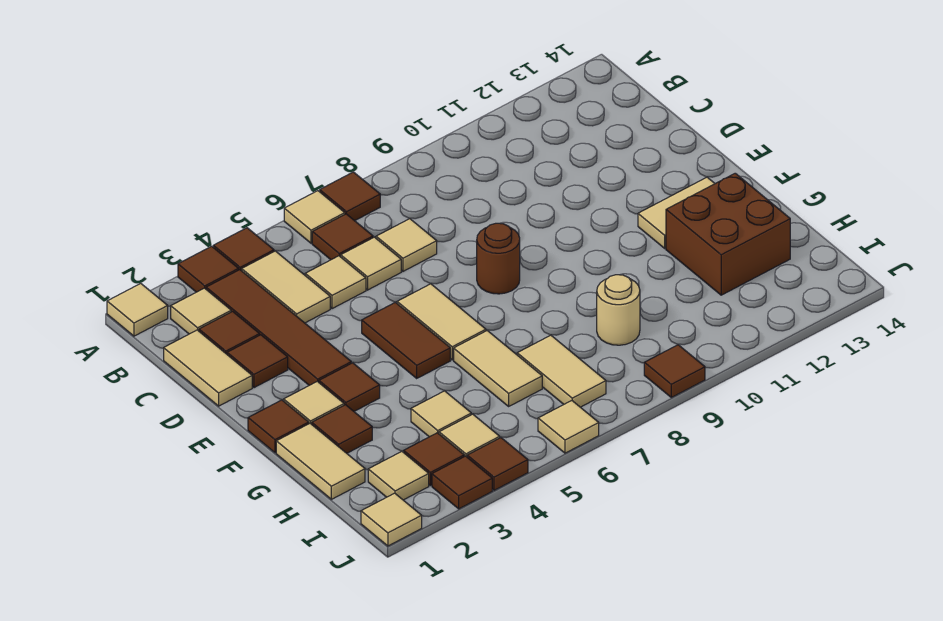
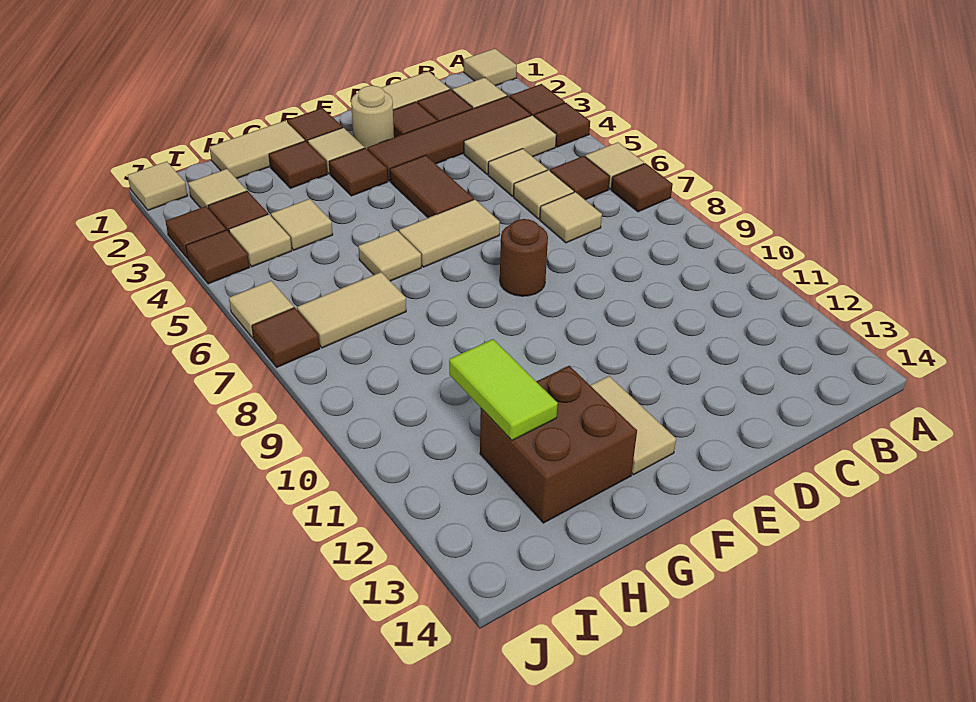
brown 1x2 tile [362,302,450,378] -> brown 1x2 tile turned to [390,155,474,218]
tan 1x2 tile [454,331,542,406] -> tan 1x1 tile [358,230,421,281]
tan 1x1 round brick [597,275,640,345] -> tan 1x1 round brick moved to [351,86,394,149]
none -> lime 1x2 tile [449,339,558,440]
brown 1x1 tile [644,345,705,397] -> brown 1x1 tile moved to [252,308,320,367]

